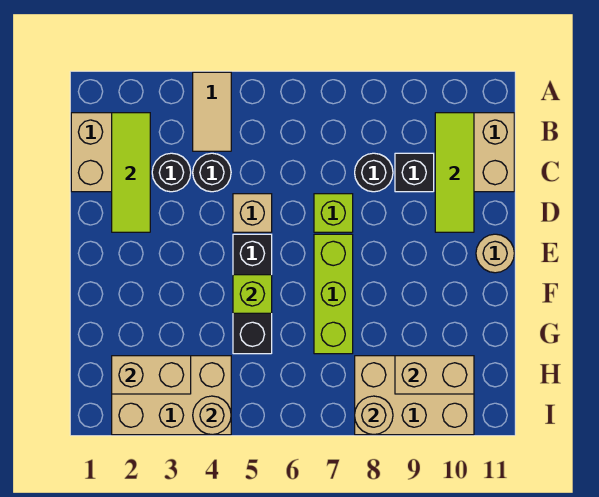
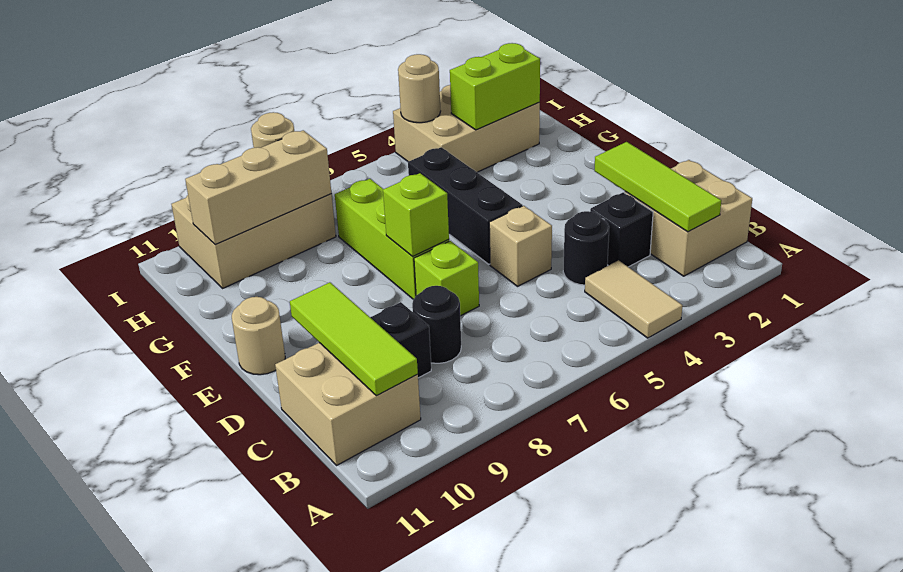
black 1x1 round brick [152,153,191,192] -> black 1x1 brick [590,192,653,267]
lime 1x1 brick [233,275,272,313] -> lime 1x1 brick moved to [383,173,449,257]
tan 1x2 brick [112,356,191,394] -> lime 1x2 brick [450,43,540,130]
tan 1x2 brick [395,356,474,394] -> tan 1x3 brick [185,130,331,245]

